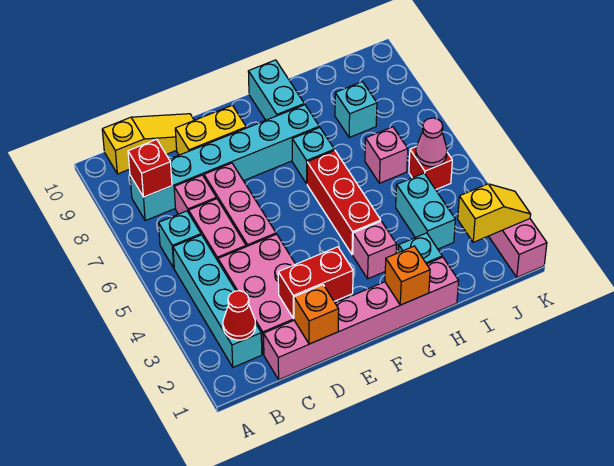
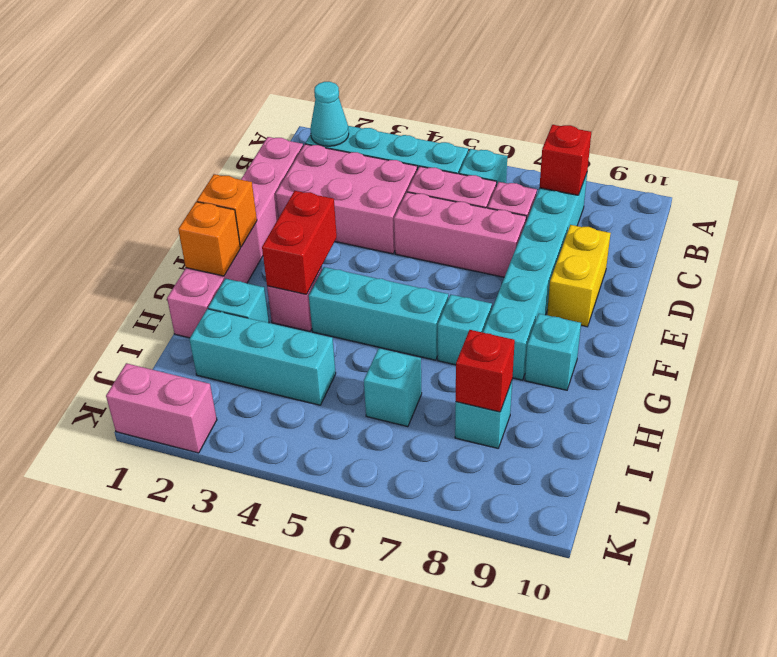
red 1x1 cone [223,291,255,340] -> cyan 1x1 cone [310,82,349,146]
yellow 1x3 slope [102,114,194,174] -> none
orange 1x1 brick [294,285,339,344] -> orange 1x1 brick moved to [197,174,257,247]
red 1x2 brick [278,247,353,319] -> red 1x2 brick moved to [262,191,337,294]
red 1x3 brick [307,150,381,255] -> cyan 1x3 brick [309,267,448,360]
cyan 1x2 brick [248,60,304,120] -> cyan 1x1 brick [525,314,581,390]
cyan 1x2 brick [396,173,455,249] -> cyan 1x3 brick [189,309,336,405]
pink 1x1 brick [365,127,408,183] -> cyan 1x1 brick [364,348,422,427]
yellow 1x2 slope [458,184,531,242] -> none
red 1x1 brick [409,147,452,190] -> red 1x1 brick moved to [456,330,515,412]
pink 1x1 cone [416,118,447,167] -> none

